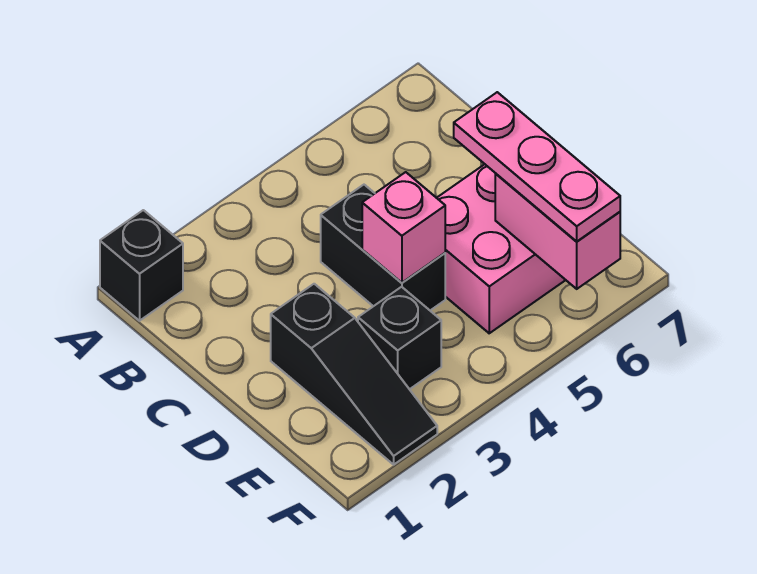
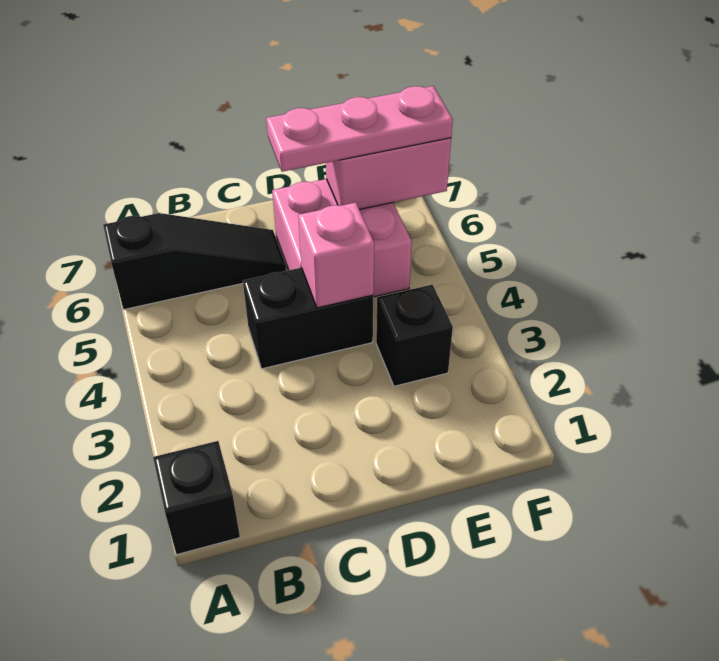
black 1x3 slope [271,284,437,465] -> black 1x3 slope moved to [103,213,286,309]

